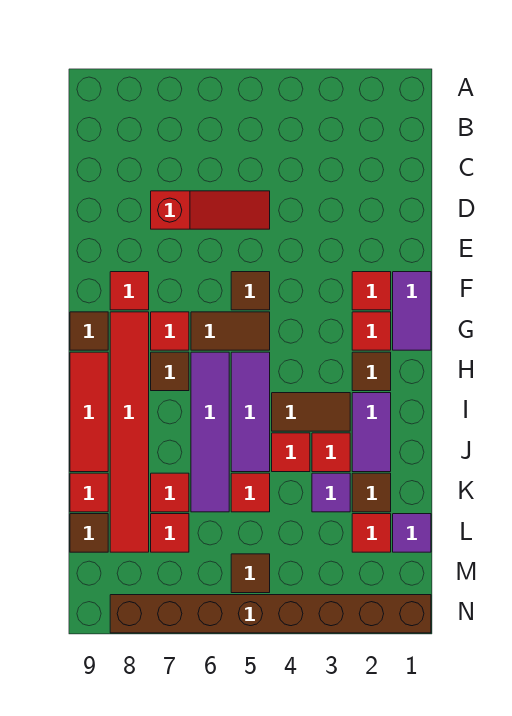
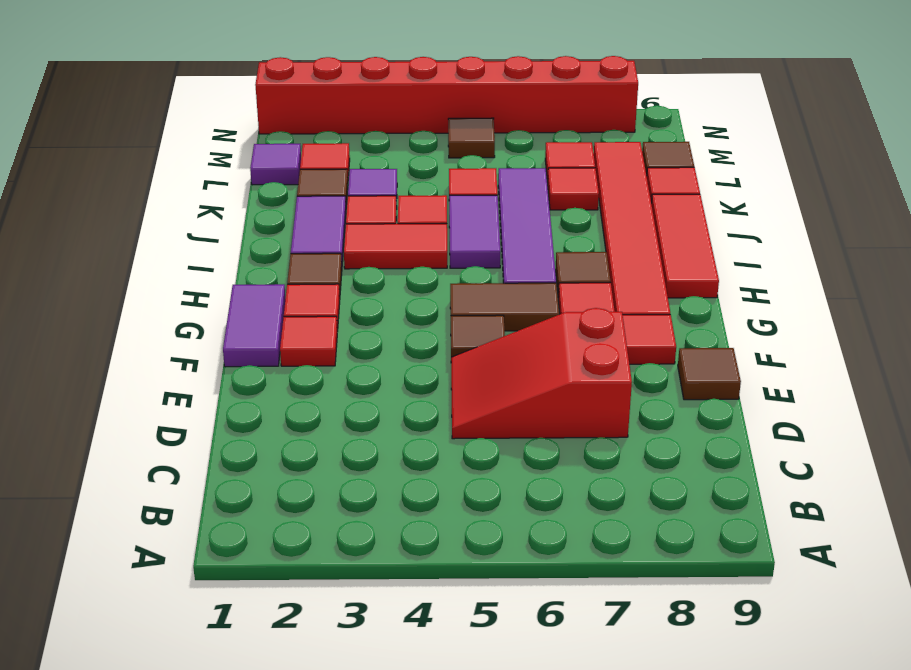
red 1x3 slope [151,191,270,229] -> red 2x3 slope [451,308,632,439]
brown 1x1 tile [70,312,108,350] -> brown 1x1 tile moved to [678,348,741,400]
purple 1x3 tile [231,352,270,472] -> purple 1x2 tile [449,195,500,268]
brown 1x2 tile [272,393,350,431] -> red 1x2 tile [344,224,447,269]
brown 1x8 brick [110,595,431,633] -> red 1x8 brick [255,56,638,134]

